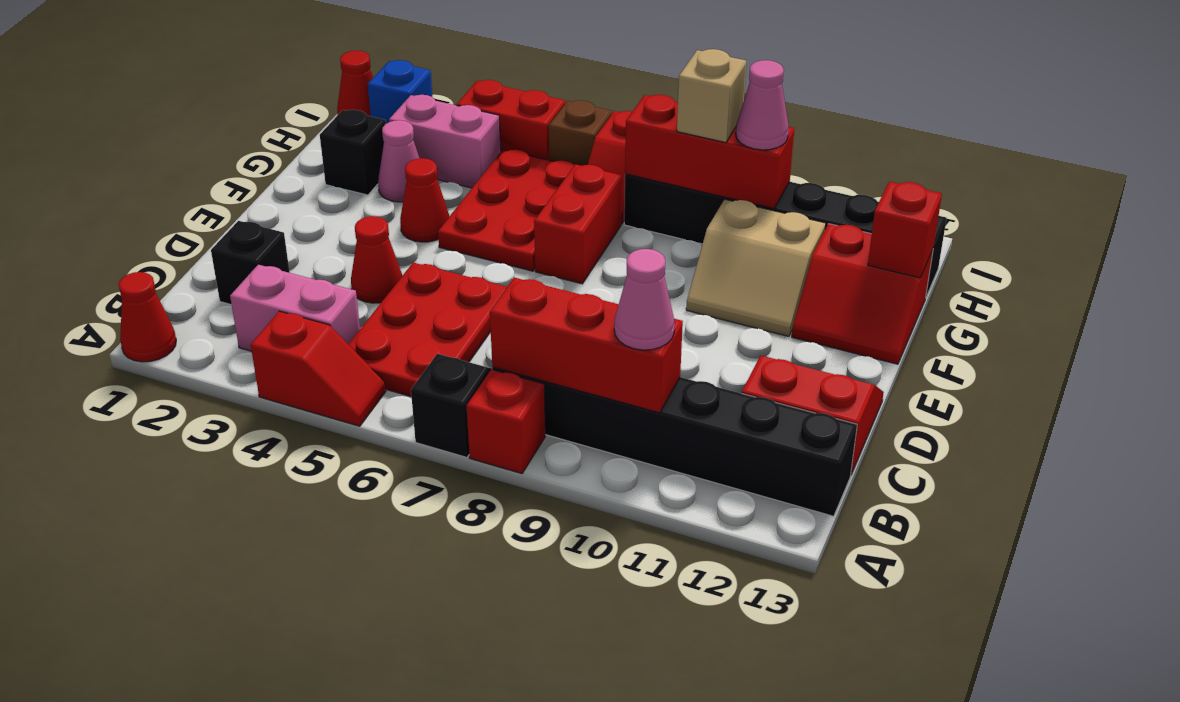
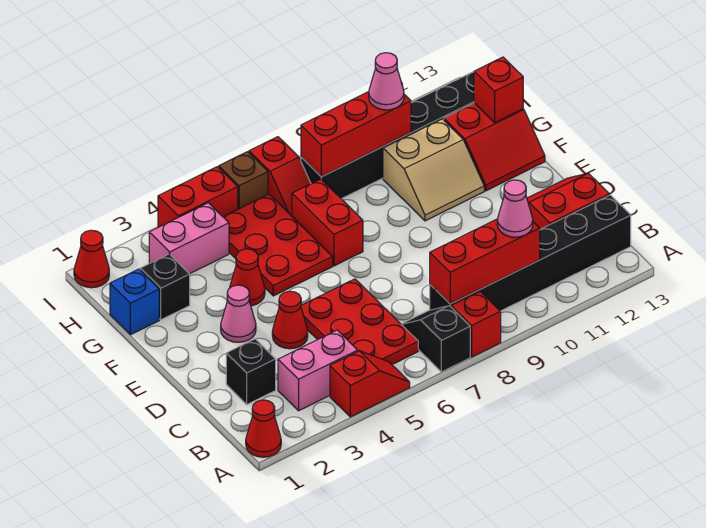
pink 1x1 cone [378,120,420,202] -> pink 1x1 cone moved to [221,285,256,342]
tan 1x1 brick [677,49,746,143] -> none
blue 1x1 brick [368,60,432,124] -> blue 1x1 brick moved to [110,269,159,335]

